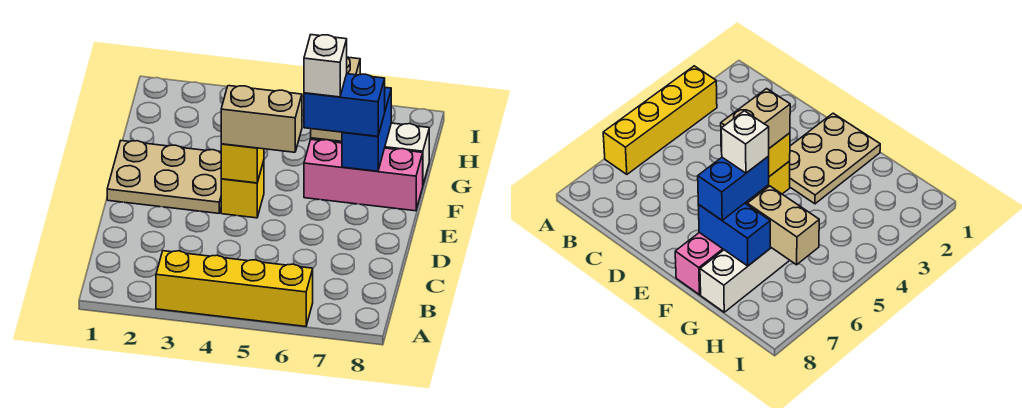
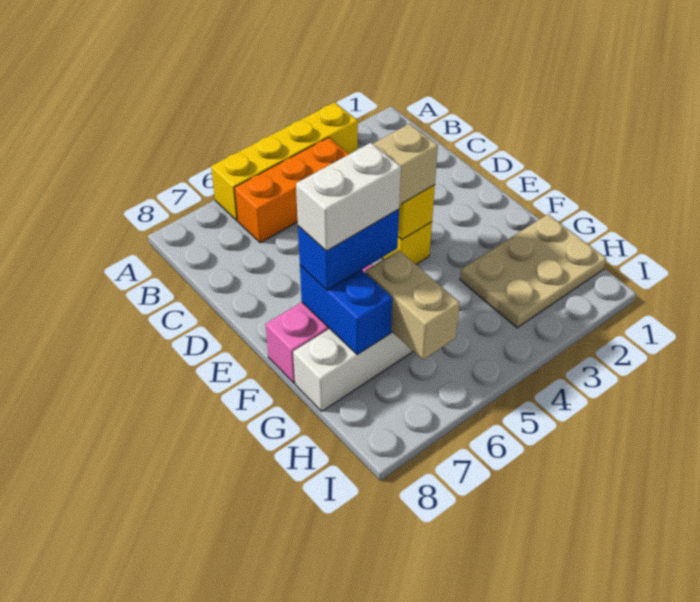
none -> orange 1x3 brick [234,137,349,243]
tan 2x3 plate [107,141,221,213] -> tan 2x3 plate moved to [460,214,606,328]
white 1x1 brick [304,35,347,97] -> white 1x2 brick [296,143,401,251]

